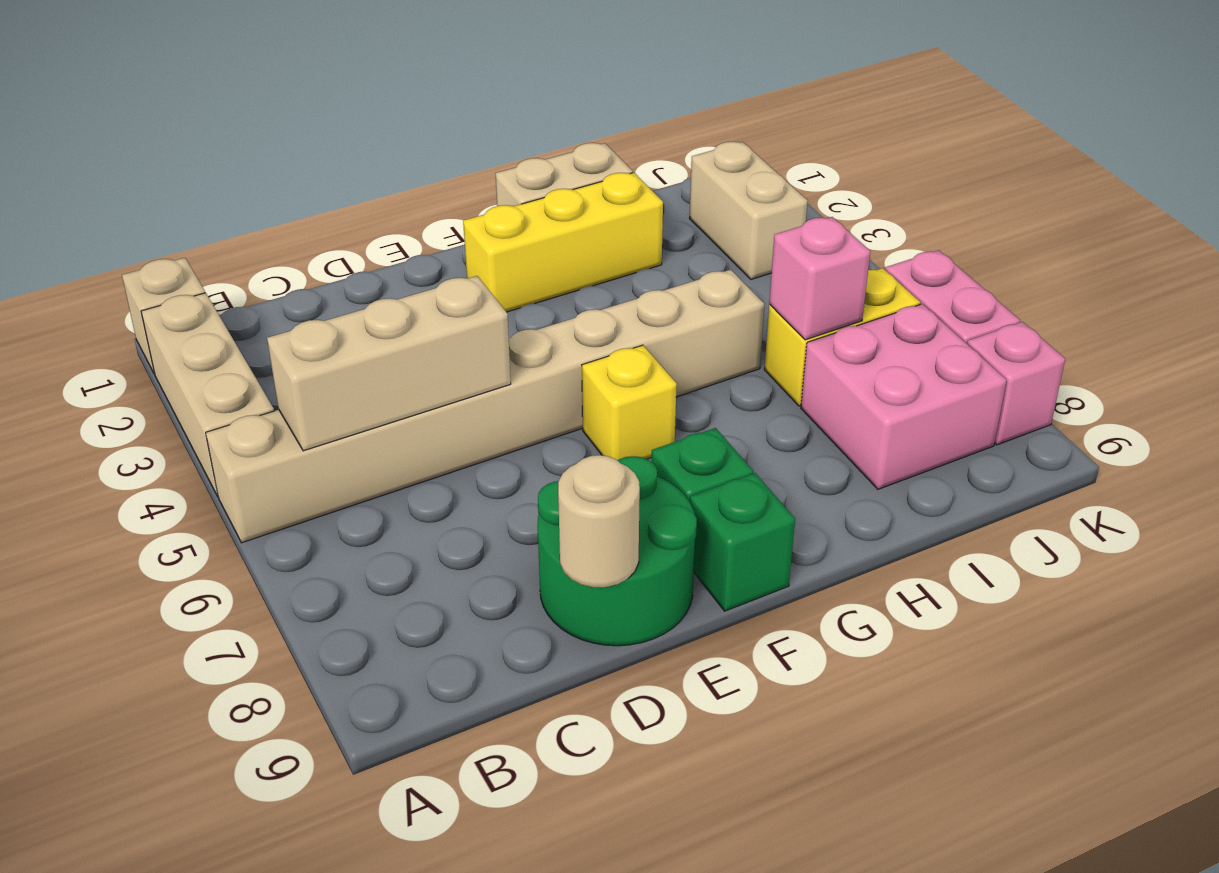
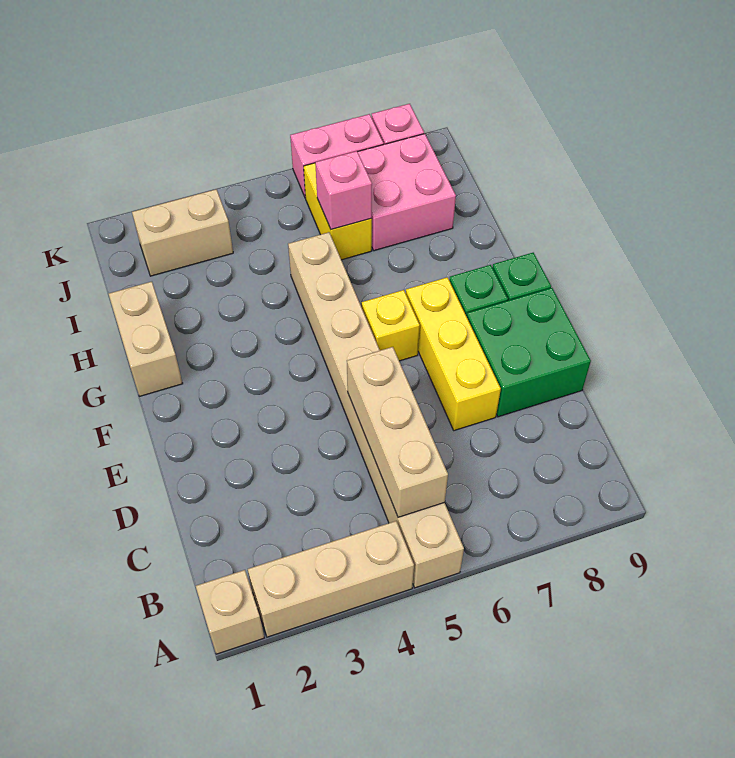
green 2x2 round brick [538,456,697,646] -> green 2x2 brick [467,288,591,417]
tan 1x1 round brick [558,455,640,587] -> none
yellow 1x3 brick [463,173,663,312] -> yellow 1x3 brick moved to [406,277,501,431]

